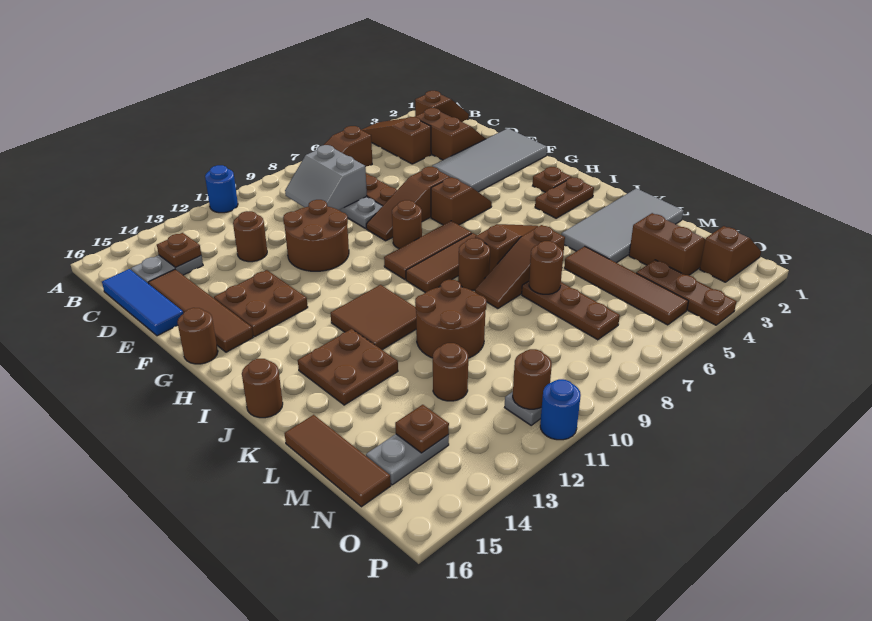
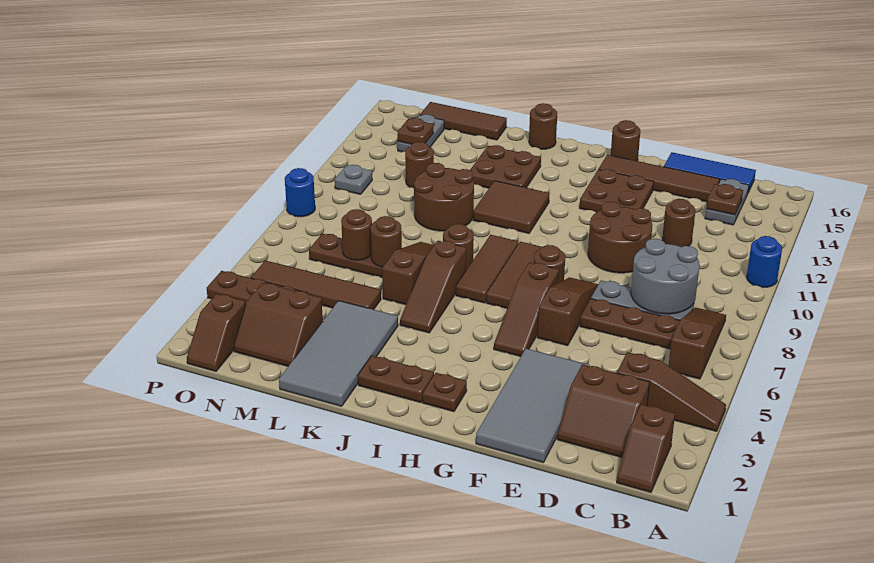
grey 2x2 slope [285,145,367,210] -> grey 2x2 round brick [631,239,700,314]
brown 1x2 slope [431,177,492,225] -> brown 1x3 slope [494,262,559,356]
brown 1x2 plate [535,177,594,218] -> brown 1x2 plate turned to [358,356,434,403]
brown 1x1 round brick [513,349,552,409] -> brown 1x1 round brick moved to [341,209,372,260]
blue 1x1 round brick [540,379,581,440] -> blue 1x1 round brick moved to [285,168,315,217]

